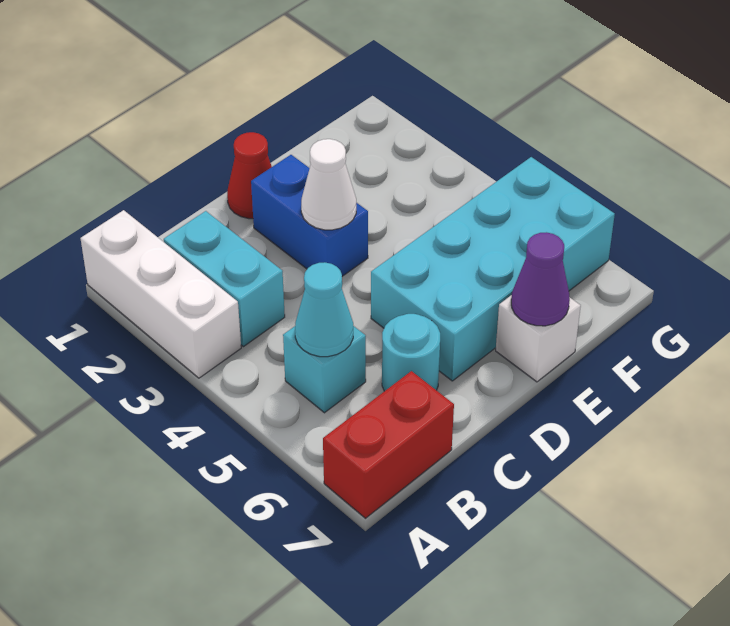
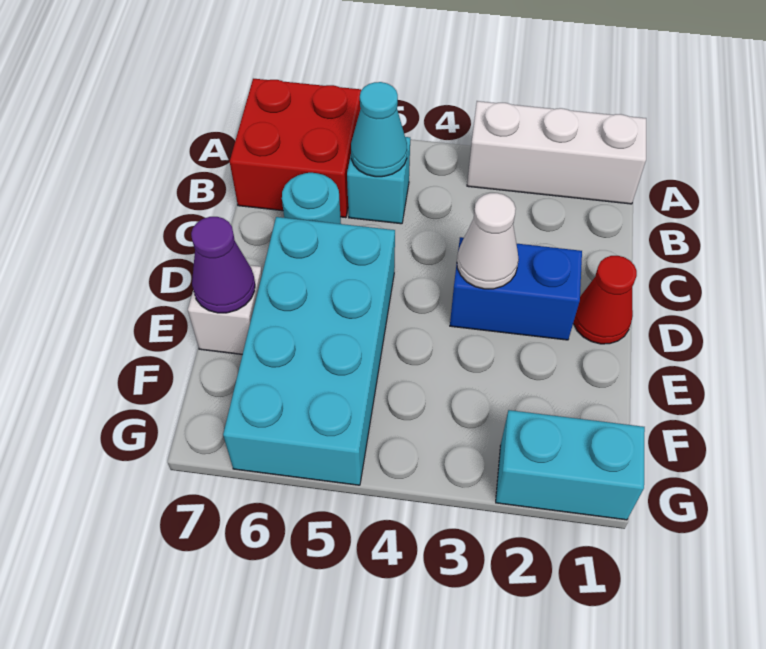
red 1x2 brick [323,371,454,518] -> red 2x2 brick [230,79,361,218]
cyan 1x2 brick [164,211,285,347] -> cyan 1x2 brick moved to [496,410,645,520]

